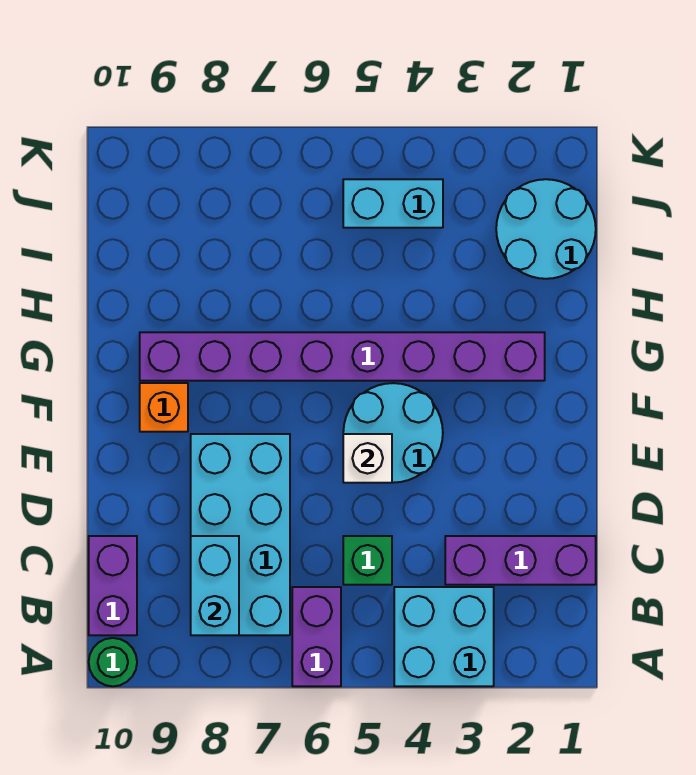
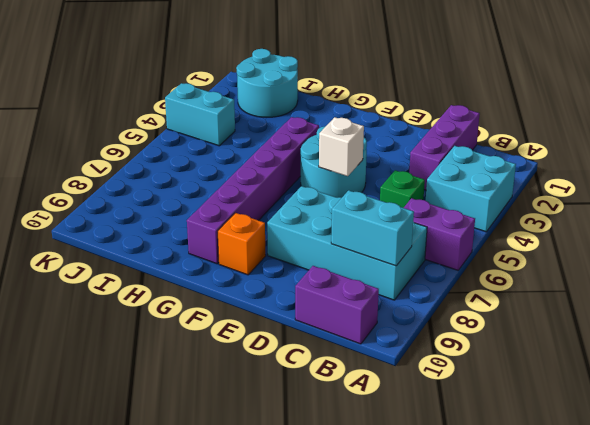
green 1x1 round brick [89,638,137,686] -> none
purple 1x8 brick [140,332,545,381] -> purple 1x6 brick [187,117,319,264]
cyan 1x2 brick [343,179,443,228] -> cyan 1x2 brick turned to [165,83,235,146]

